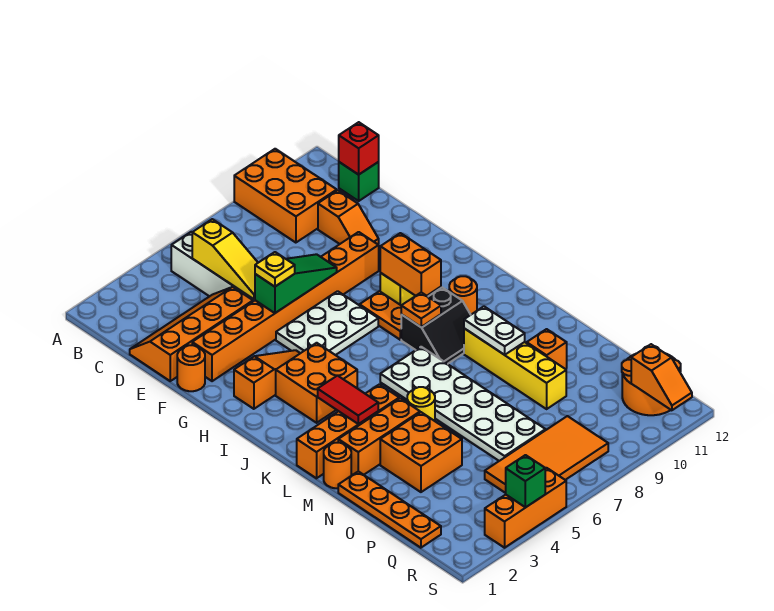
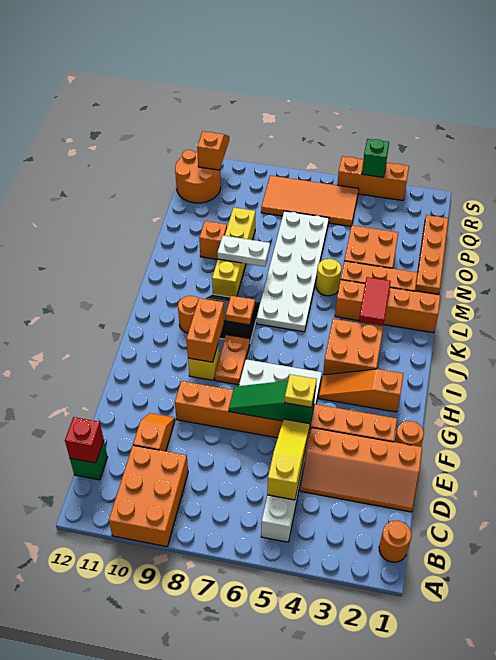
white 1x2 plate [464,306,525,355] -> white 1x2 plate turned to [217,236,270,267]
orange 1x1 round brick [324,443,351,488] -> orange 1x1 round brick moved to [379,521,412,562]

